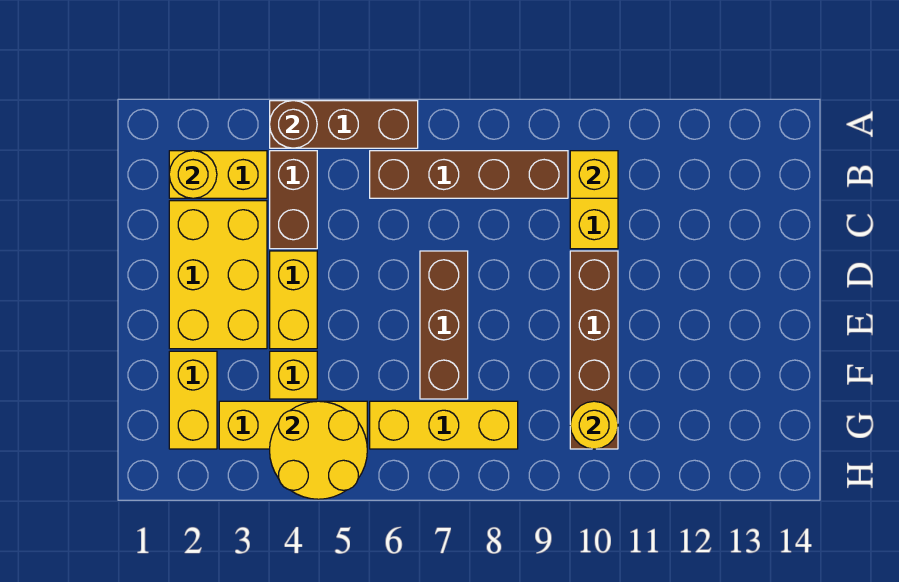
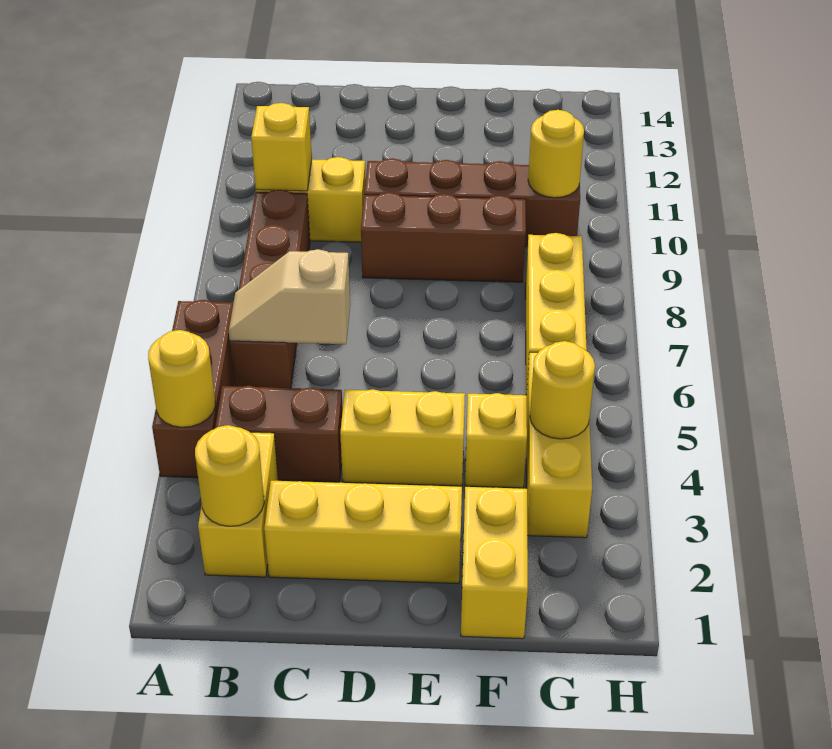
brown 1x1 round brick [270,101,317,148] -> yellow 1x1 round brick [148,330,215,427]
none -> tan 1x2 slope [229,249,350,344]
yellow 2x3 brick [169,201,267,349] -> yellow 1x3 brick [264,480,462,584]
brown 1x3 brick [420,251,468,399] -> brown 1x3 brick moved to [361,193,526,282]
yellow 1x2 brick [169,351,217,449] -> yellow 1x2 brick turned to [461,487,528,639]
yellow 2x2 round brick [270,401,367,499] -> yellow 1x1 round brick [530,341,595,439]

